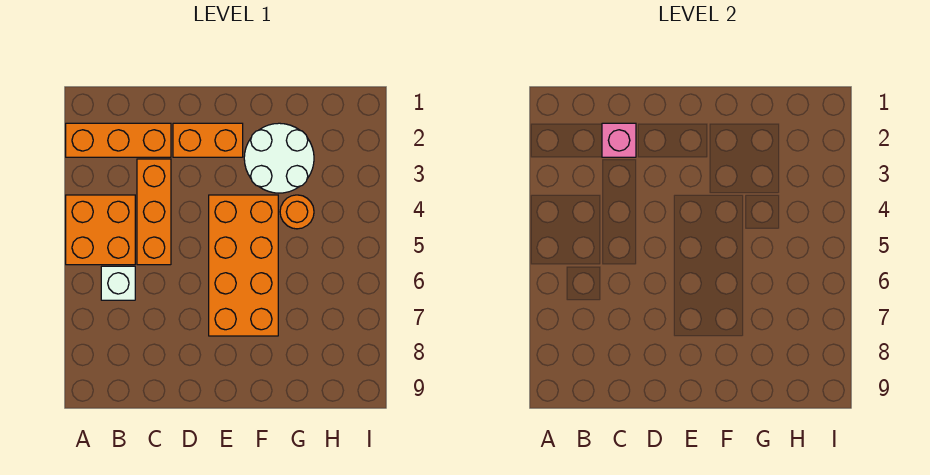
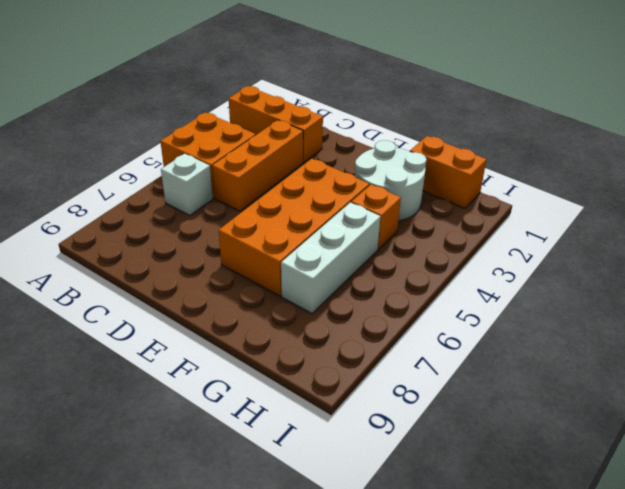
pink 1x1 brick [602,123,636,157] -> none
orange 1x2 brick [173,123,243,157] -> orange 1x2 brick moved to [410,136,487,208]
orange 1x1 round brick [280,195,314,229] -> orange 1x1 brick [351,185,401,249]
none -> white 1x3 brick [281,202,381,313]

